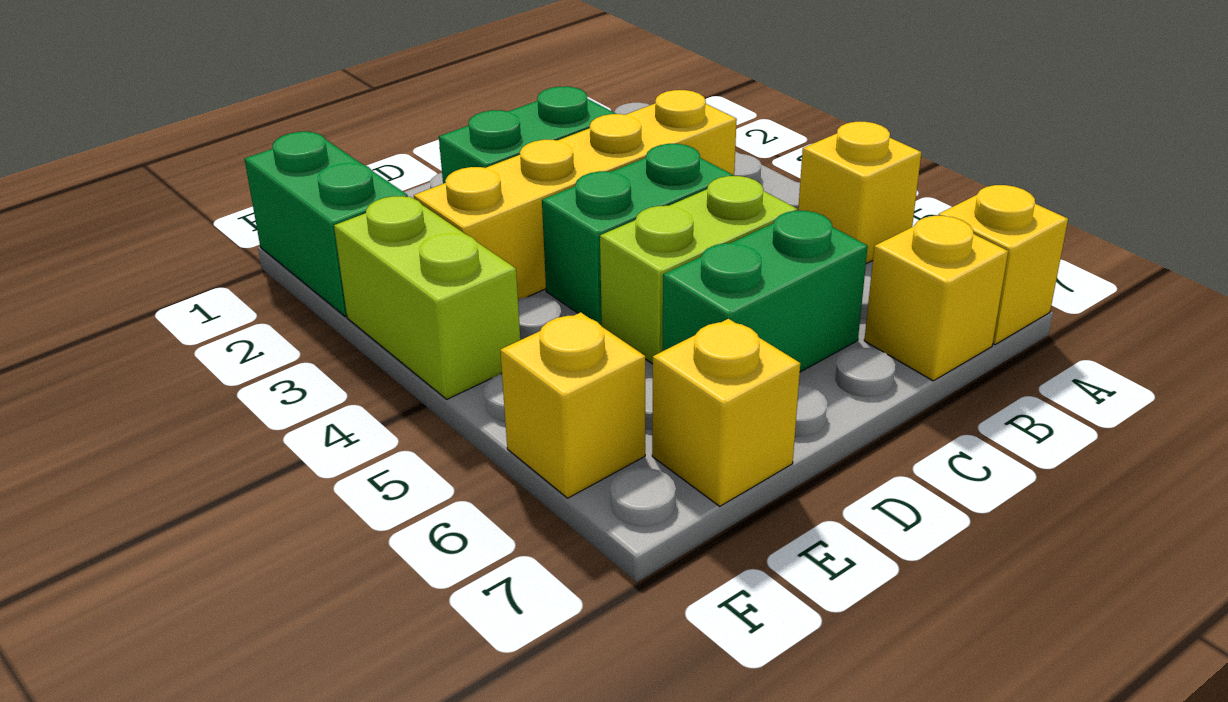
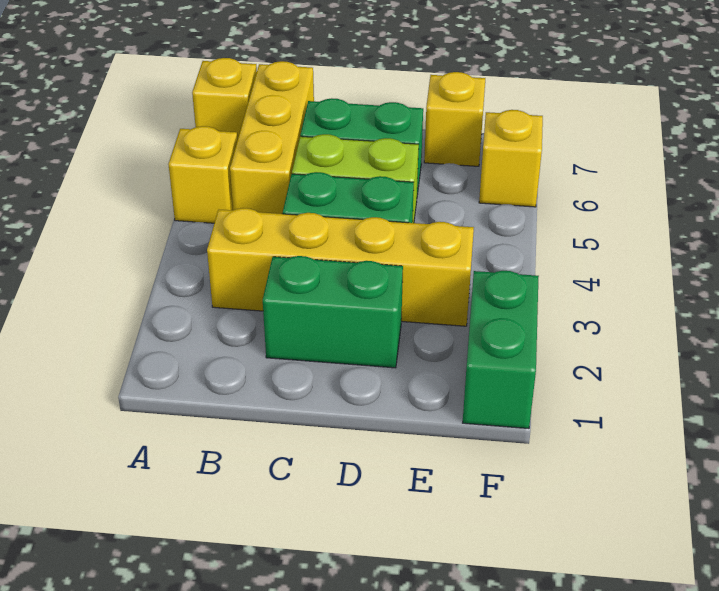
yellow 1x1 brick [864,216,1008,381] -> yellow 1x3 brick [230,61,314,214]
lime 1x2 brick [334,196,520,399] -> none

